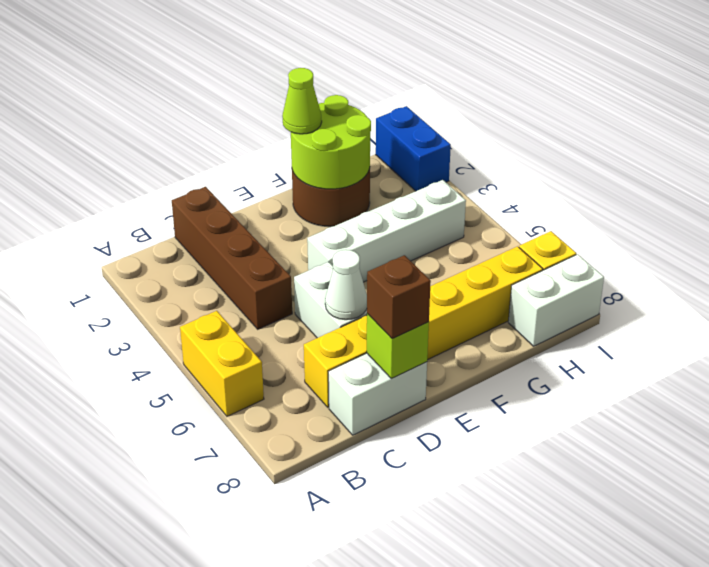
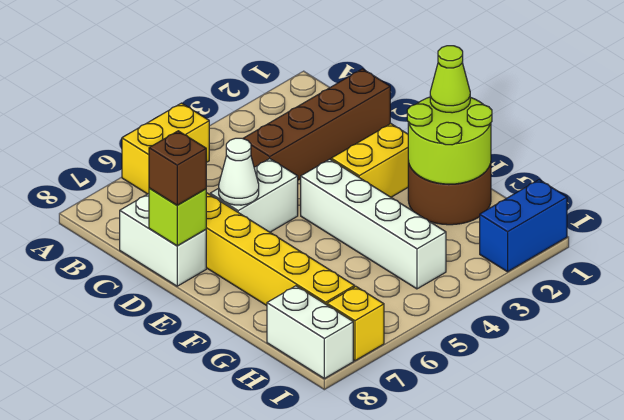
none -> yellow 1x2 brick [331,123,408,197]

